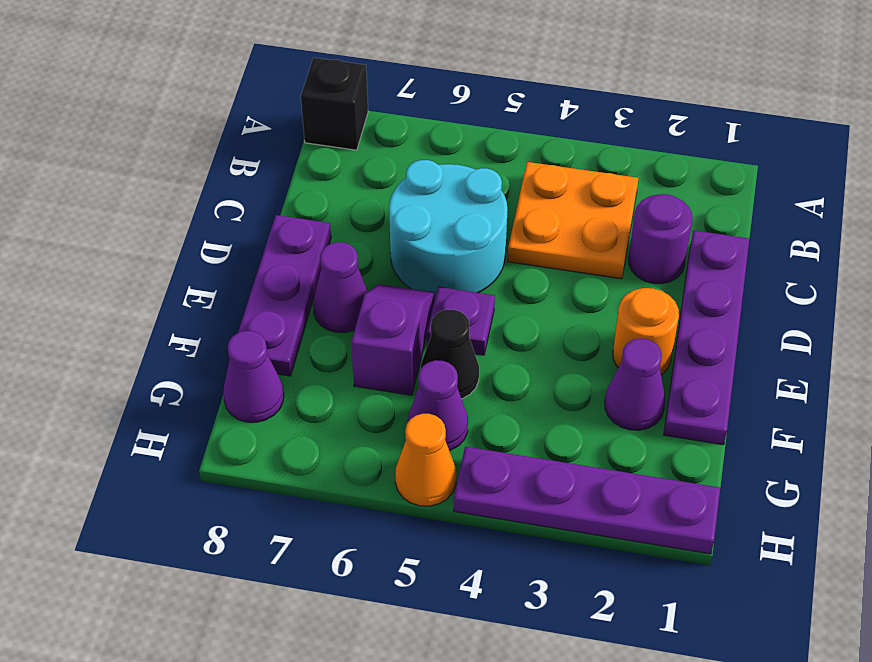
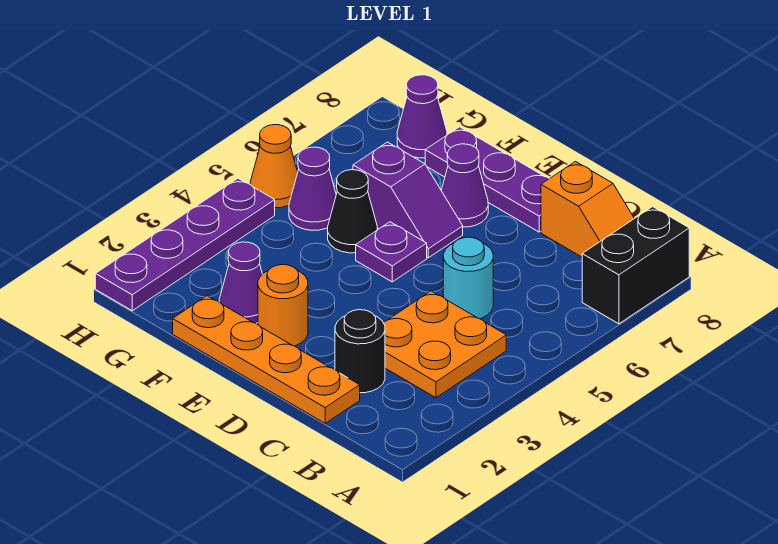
black 1x1 brick [301,58,368,150] -> black 1x2 brick [582,207,689,324]
none -> orange 1x2 slope [541,162,634,257]
purple 1x4 plate [664,230,749,445] -> orange 1x4 plate [173,296,360,423]
purple 1x1 round brick [629,194,692,284] -> black 1x1 round brick [335,310,385,393]
cyan 2x2 round brick [389,160,508,297] -> cyan 1x1 round brick [443,237,493,319]

